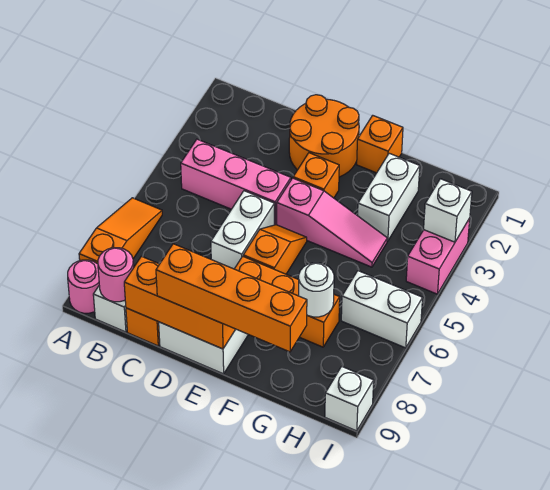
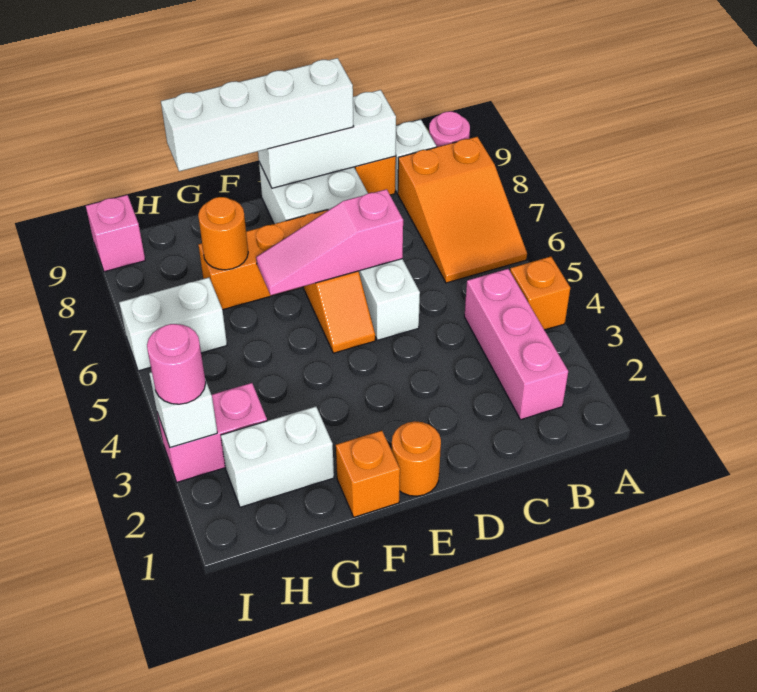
orange 1x3 slope [79,198,162,264] -> orange 2x3 slope [398,137,527,283]
pink 1x3 brick [181,139,291,225] -> pink 1x3 brick turned to [464,269,568,420]
pink 1x1 round brick [98,248,134,302] -> pink 1x1 round brick moved to [147,324,206,404]
orange 1x3 brick [124,256,235,349] -> white 1x3 brick [258,90,396,188]
orange 2x2 round brick [289,95,359,177] -> orange 1x1 round brick [392,421,441,496]
orange 1x4 brick [156,244,307,352] -> white 1x4 brick [161,58,354,171]
orange 1x1 brick [293,153,339,198] -> orange 1x1 brick moved to [510,257,570,330]
pink 1x3 slope [277,178,387,267] -> pink 1x3 slope moved to [256,189,403,295]
white 1x2 brick [358,153,420,241] -> white 1x2 brick turned to [221,407,334,507]
white 1x1 round brick [299,263,334,317] -> orange 1x1 round brick [198,197,248,270]
pink 1x2 brick [406,218,470,294] -> pink 1x2 brick turned to [157,383,267,482]
white 1x1 brick [325,366,374,431] -> pink 1x1 brick [86,195,145,272]

